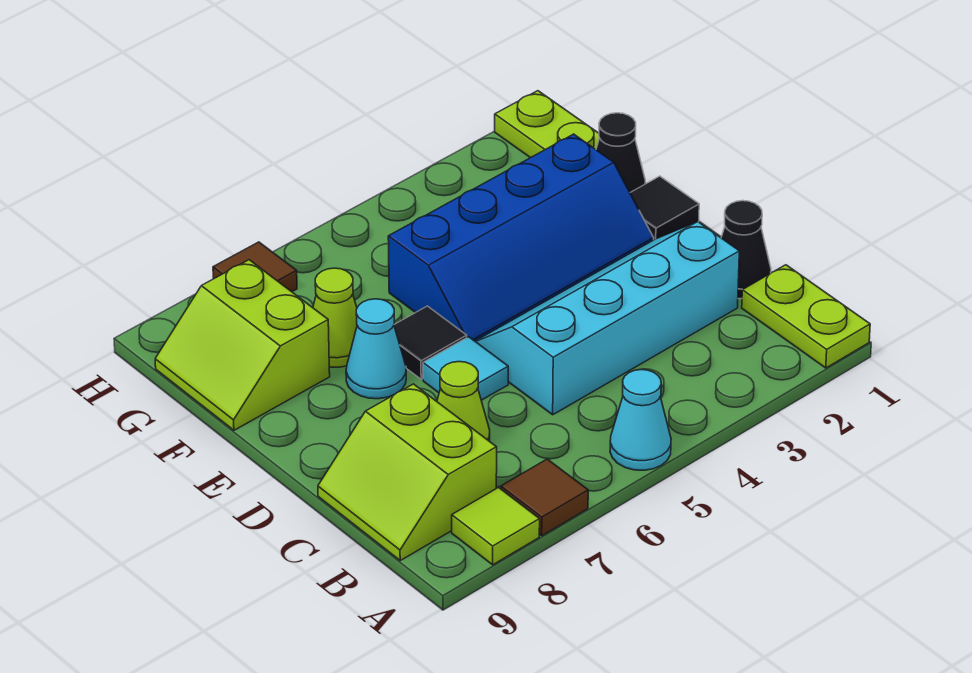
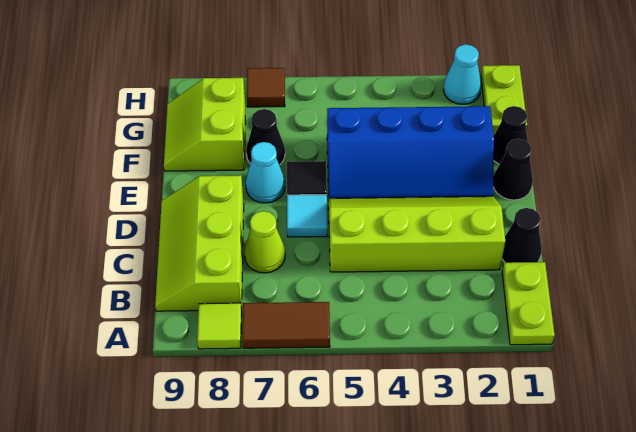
cyan 1x1 cone [610,370,671,470] -> cyan 1x1 cone moved to [443,44,481,104]
brown 1x1 tile [501,459,588,536] -> brown 1x2 tile [242,302,330,348]
lime 2x2 slope [318,384,497,560] -> lime 2x3 slope [155,175,244,311]
cyan 2x4 slope [475,222,739,415] -> lime 2x4 slope [329,197,505,272]
black 1x1 tile [630,176,699,240] -> black 1x1 cone [493,139,533,200]
lime 1x1 cone [313,268,357,367] -> black 1x1 cone [246,109,285,165]

